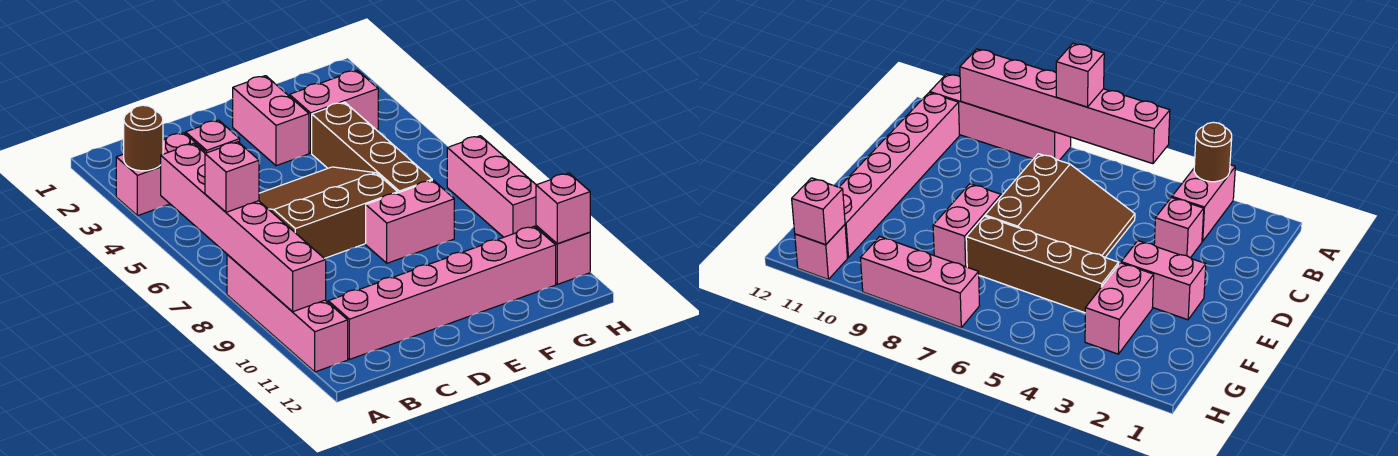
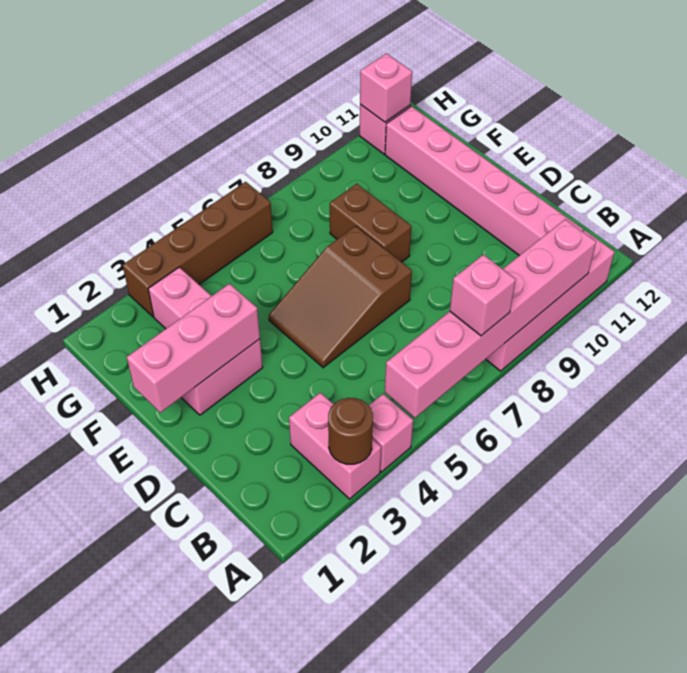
pink 1x1 brick [186,120,240,153] -> pink 1x1 brick moved to [369,394,413,472]
brown 3x3 slope [259,167,398,258] -> brown 2x3 slope [269,226,412,368]
pink 1x2 brick [366,180,454,263] -> brown 1x2 brick [330,184,411,262]
brown 1x4 brick [312,102,432,193] -> brown 1x4 brick moved to [123,182,273,317]
pink 1x3 brick [447,136,536,237] -> pink 1x3 brick moved to [127,284,260,413]

